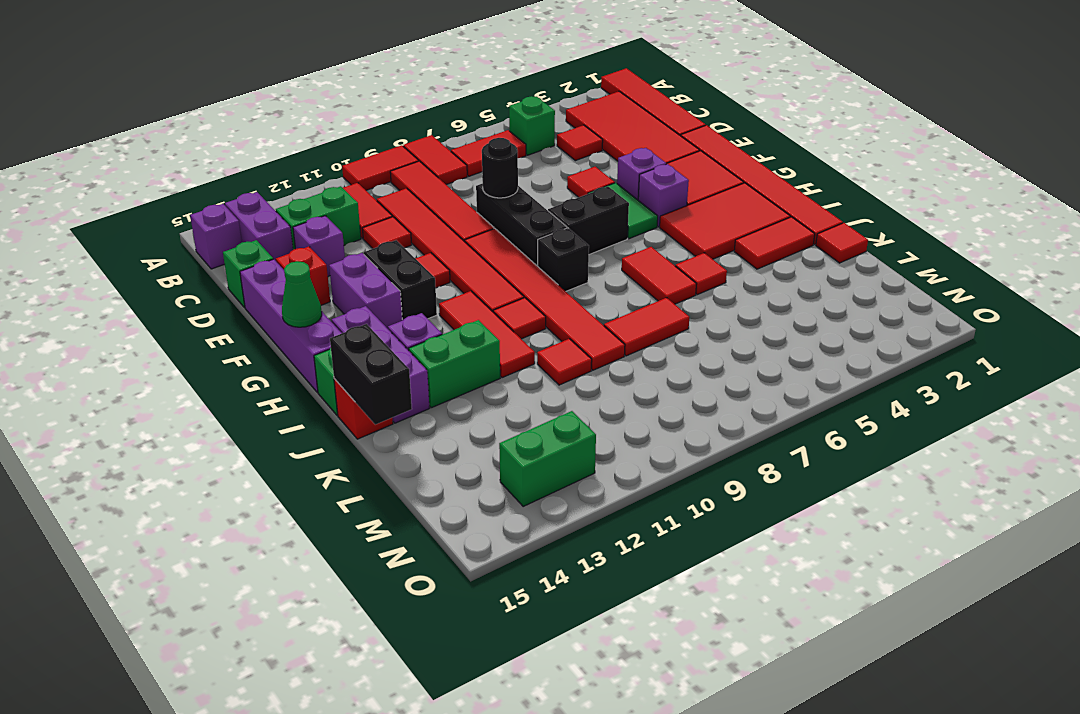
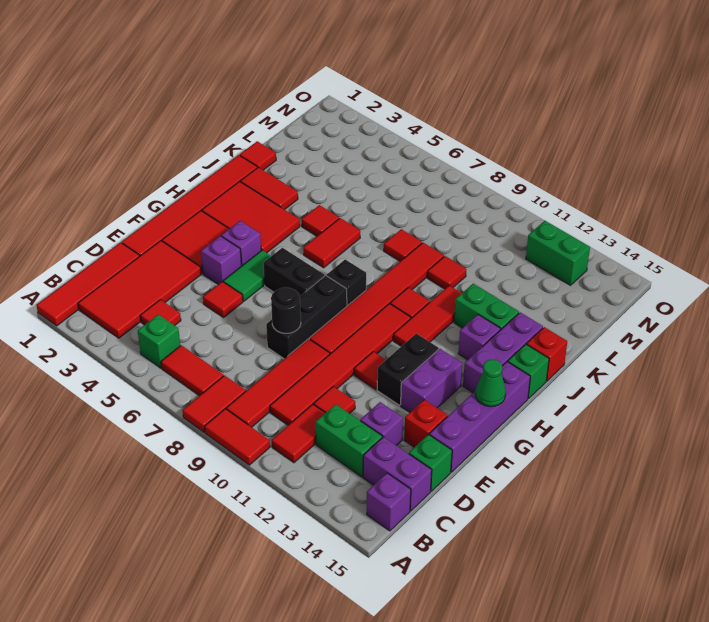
purple 1x2 brick [225,192,293,261] -> purple 1x2 brick turned to [363,437,432,511]
black 1x2 brick [330,324,412,425] -> none
red 1x2 tile [604,298,689,356] -> red 1x1 tile [384,229,422,261]

